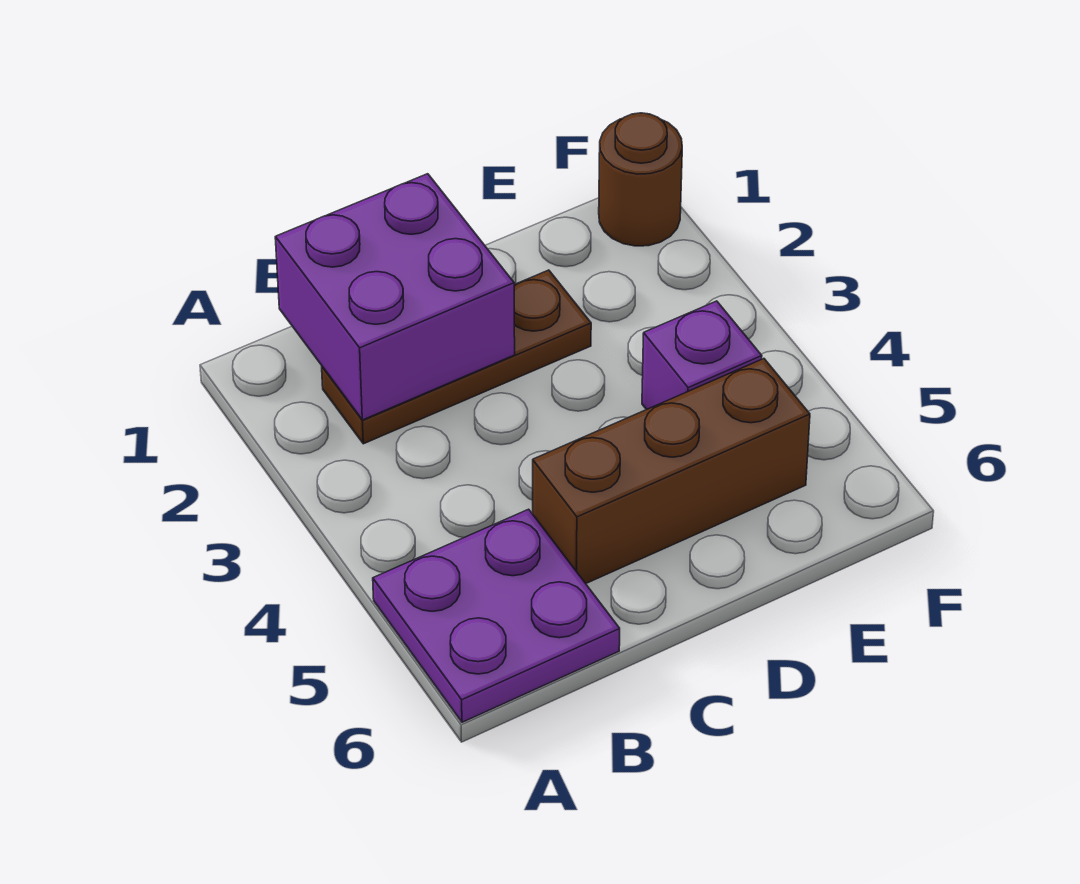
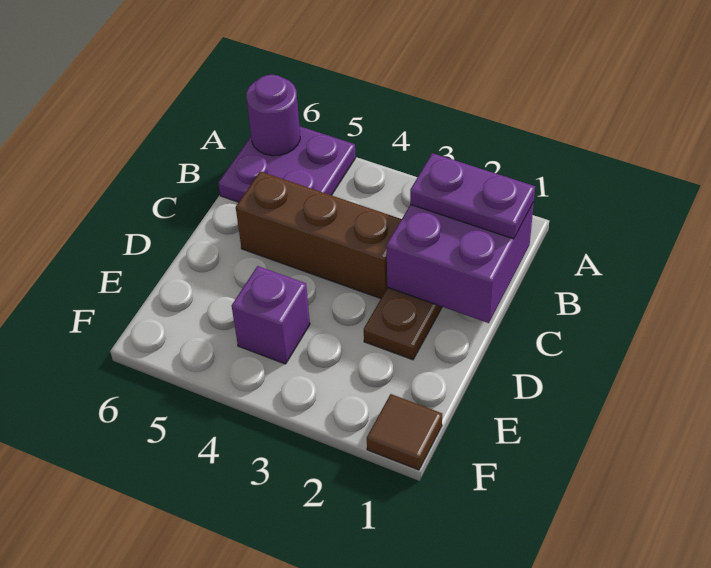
none -> purple 1x1 round brick [246,75,300,156]
none -> purple 1x2 plate [410,153,535,239]
brown 1x3 brick [533,359,810,583] -> brown 1x3 brick turned to [236,171,402,298]
brown 1x1 round brick [599,113,682,246] -> brown 1x1 tile [367,394,442,470]

